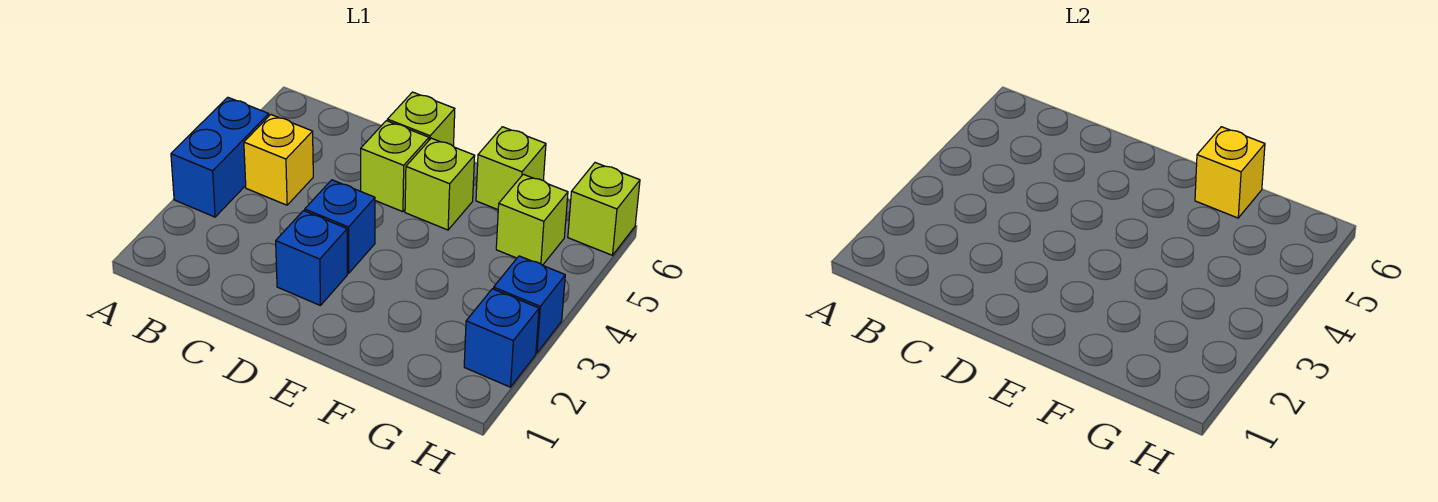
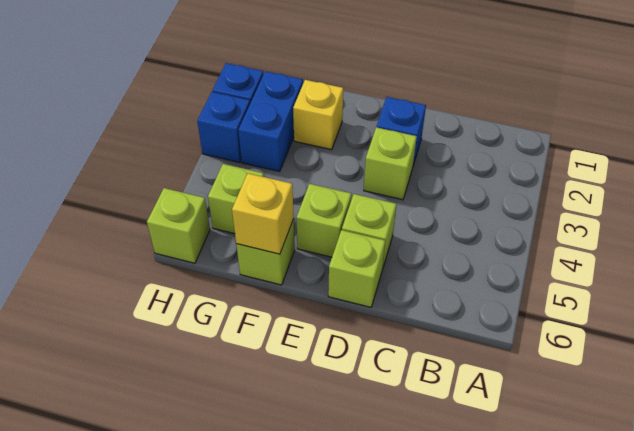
blue 1x2 brick [171,97,269,217] -> blue 1x2 brick moved to [238,71,303,171]
yellow 1x1 brick [244,115,313,205] -> yellow 1x1 brick moved to [293,80,343,150]
blue 1x1 brick [305,180,375,273] -> lime 1x1 brick [364,127,417,200]

